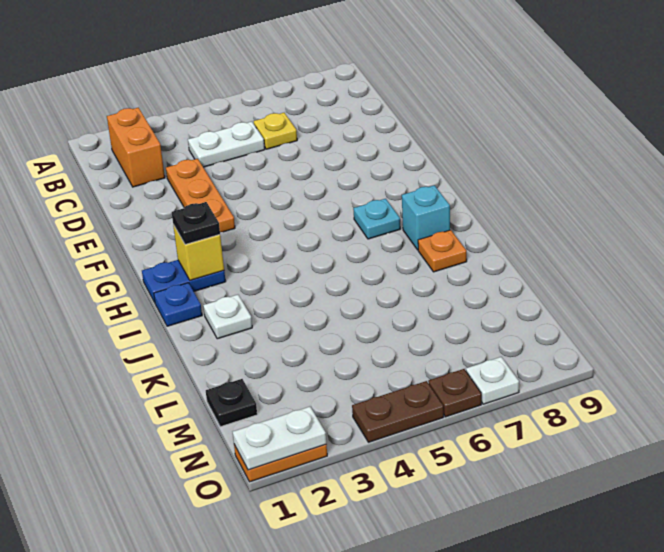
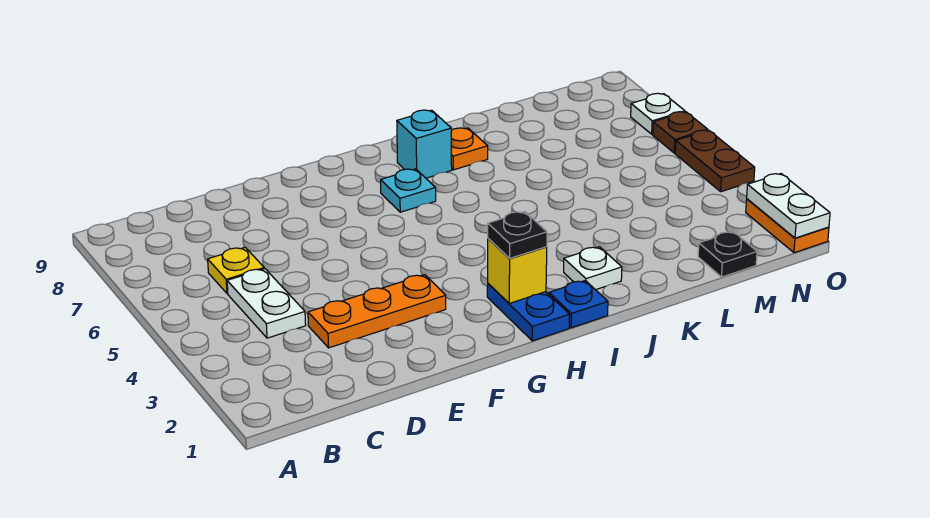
orange 1x2 brick [107,108,165,187] -> none

